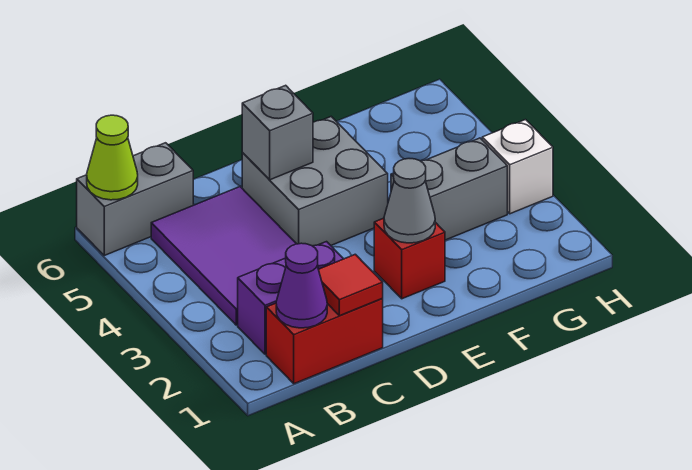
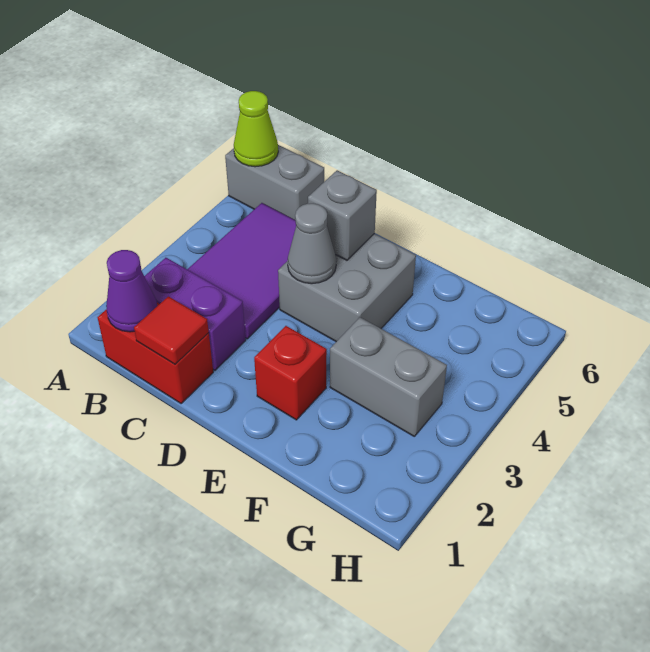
grey 1x1 cone [384,159,435,243] -> grey 1x1 cone moved to [288,203,336,284]
white 1x1 brick [482,120,553,214] -> none

